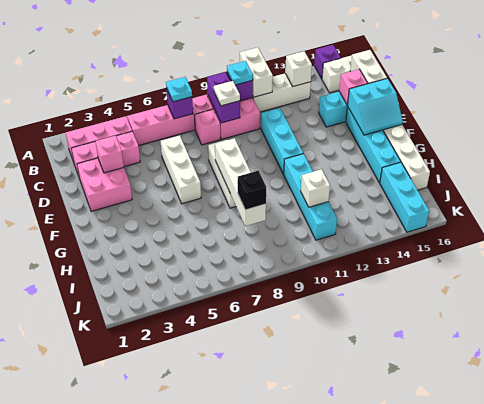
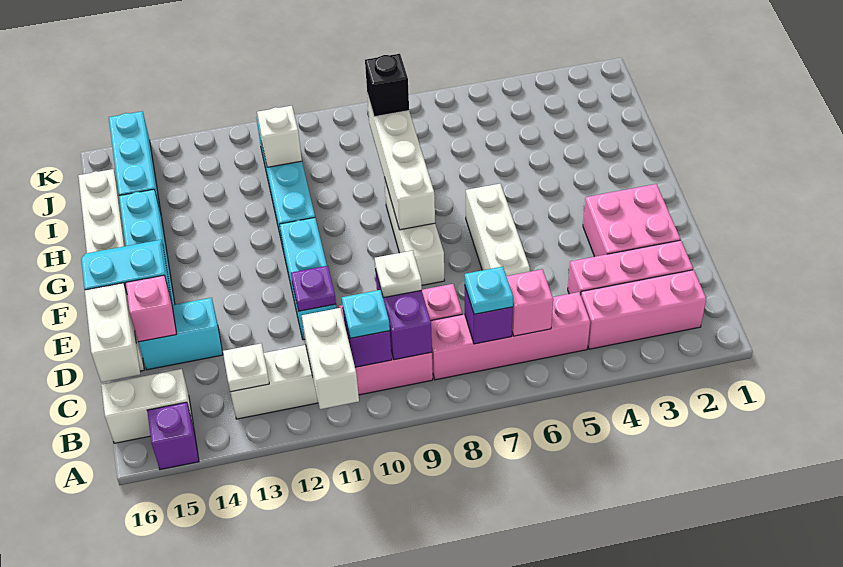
white 1x1 brick [285,51,312,86] -> white 1x1 plate [223,344,269,392]
pink 1x1 brick [95,136,124,173] -> pink 1x1 brick moved to [506,269,553,336]
none -> purple 1x1 plate [291,266,336,311]

